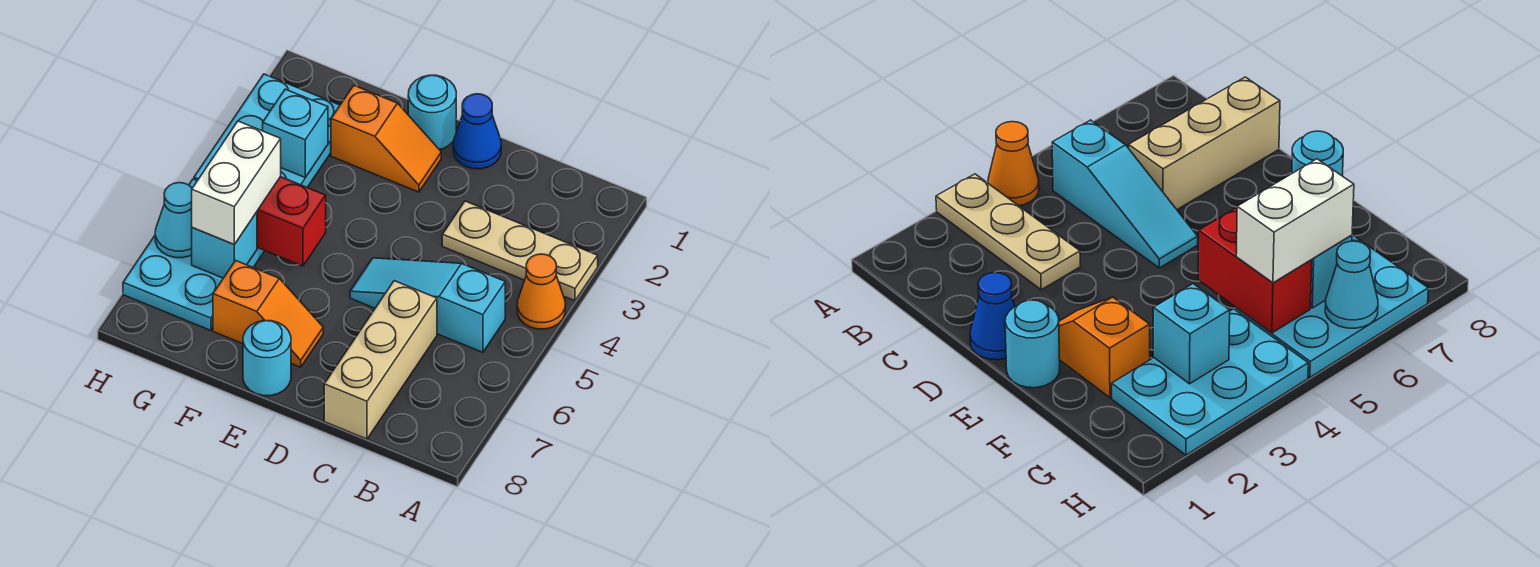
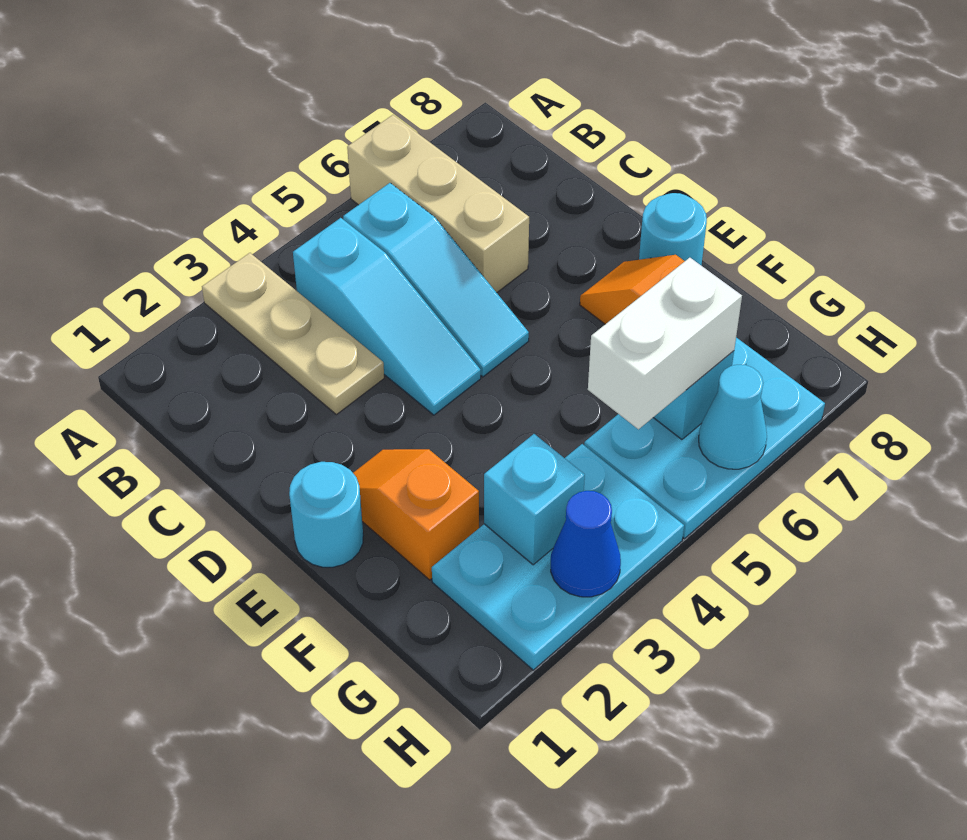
orange 1x1 cone [517,254,565,329] -> none
none -> cyan 1x3 slope [293,218,481,415]
tan 1x3 brick [324,281,437,439] -> tan 1x3 brick turned to [347,115,529,293]
blue 1x1 cone [453,94,501,169] -> blue 1x1 cone moved to [551,491,621,597]
red 1x2 brick [257,177,326,266] -> none

